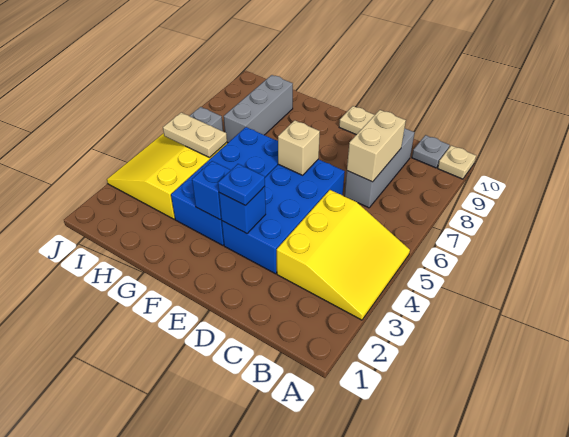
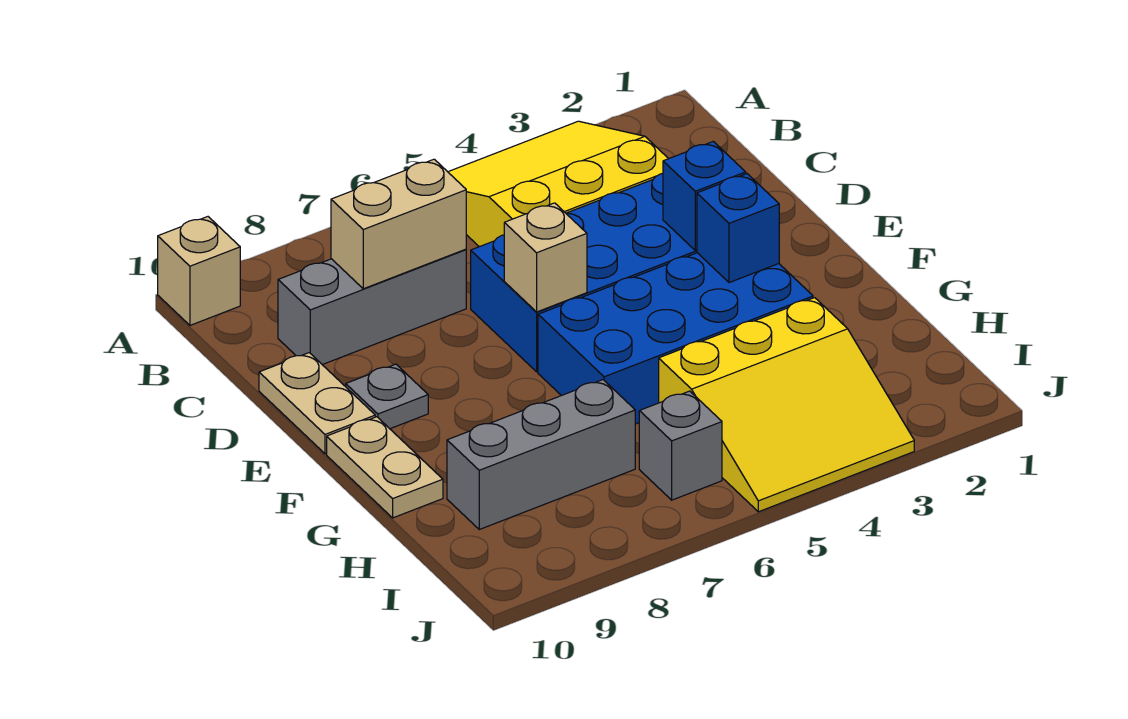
tan 1x1 plate [438,146,476,179] -> tan 1x1 brick [158,217,240,325]
grey 1x1 plate [412,135,450,168] -> grey 1x1 plate moved to [346,364,428,429]
blue 1x1 plate [218,164,265,206] -> none
tan 1x2 plate [163,113,227,158] -> tan 1x2 plate moved to [327,417,443,518]

